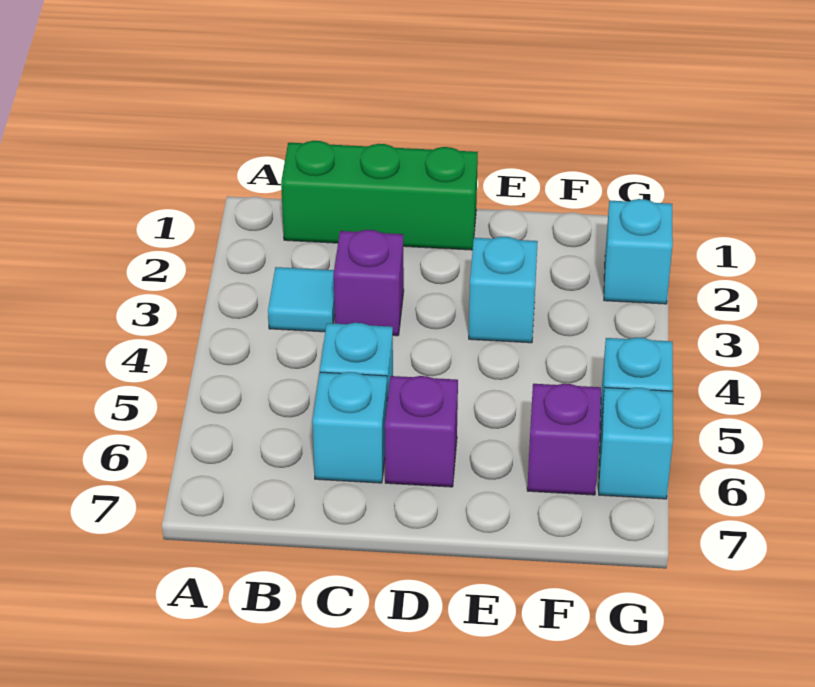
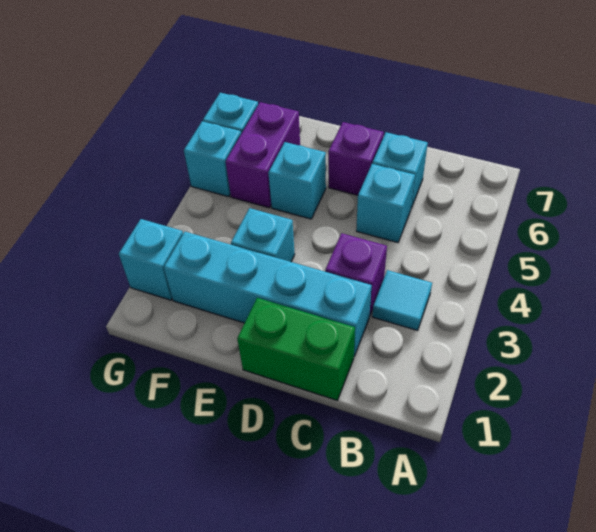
green 1x3 brick [281,141,478,250] -> green 1x2 brick [237,298,355,400]
none -> cyan 1x4 brick [164,232,372,356]
none -> cyan 1x1 brick [268,142,326,219]
purple 1x1 brick [527,384,601,495] -> purple 1x2 brick [225,102,300,208]

